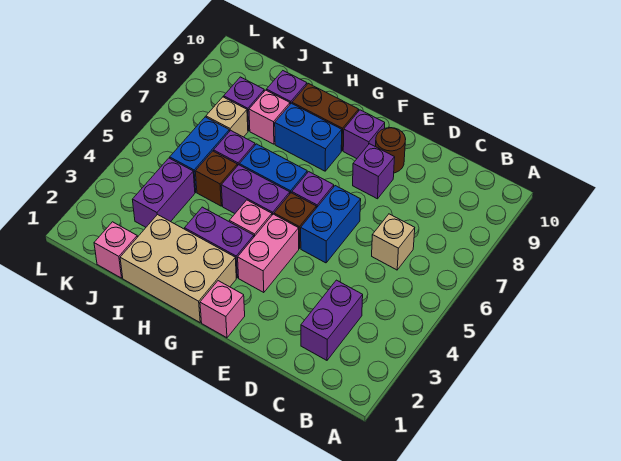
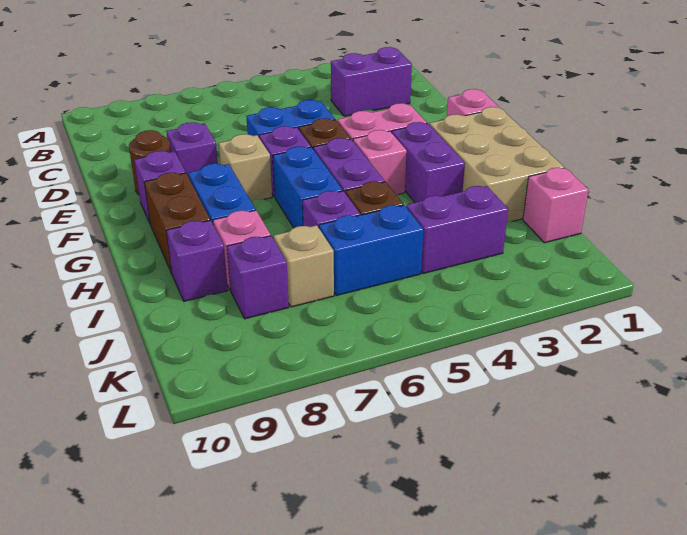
tan 1x1 brick [372,214,415,270] -> tan 1x1 brick moved to [219,134,272,201]

